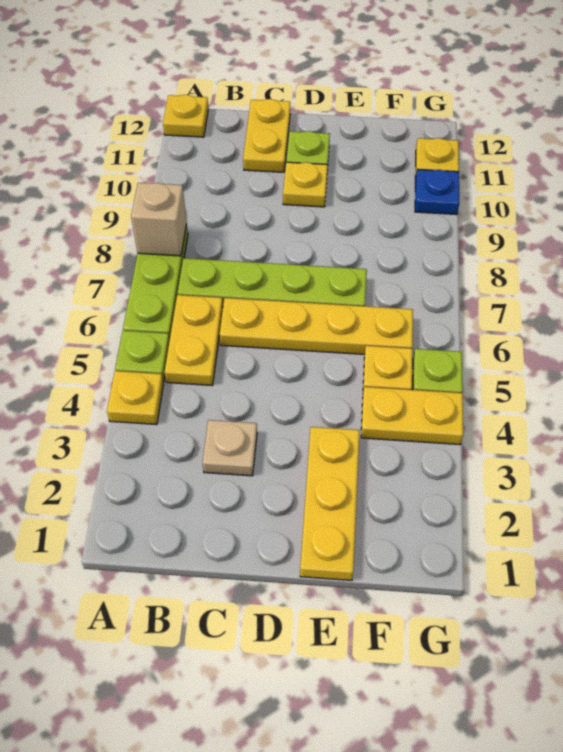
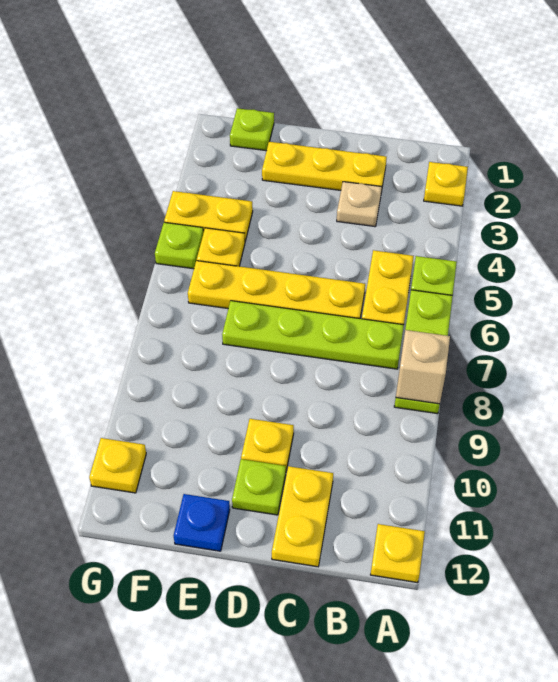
yellow 1x1 plate [107,371,164,425] -> yellow 1x1 plate moved to [424,162,468,206]
yellow 1x3 plate [300,427,360,580] -> yellow 1x3 plate turned to [262,142,387,192]
none -> lime 1x1 plate [230,108,274,151]
blue 1x1 plate [415,169,459,215] -> blue 1x1 plate moved to [174,494,230,551]

